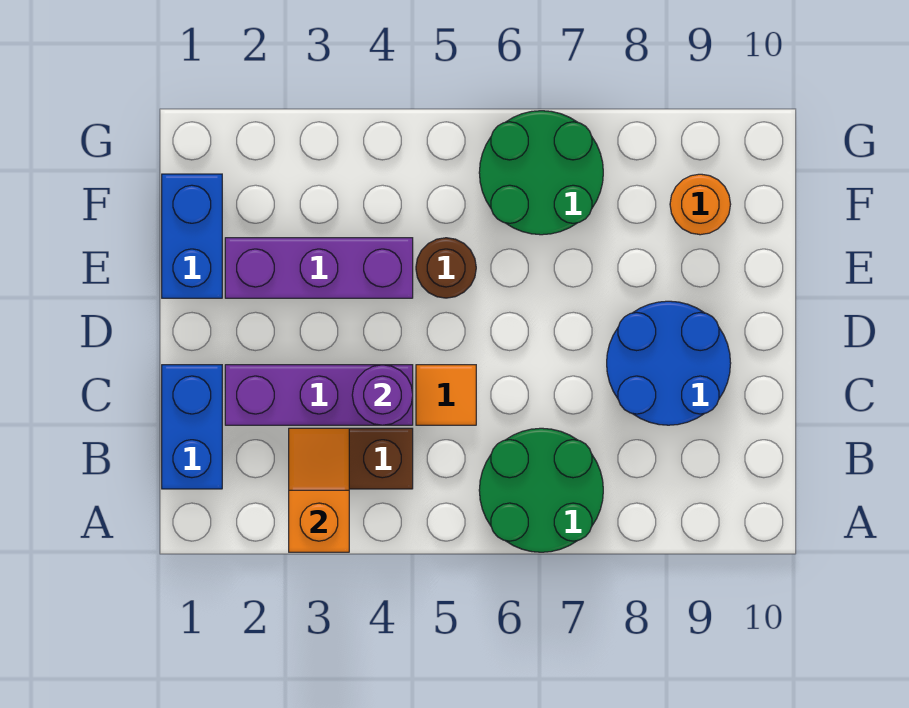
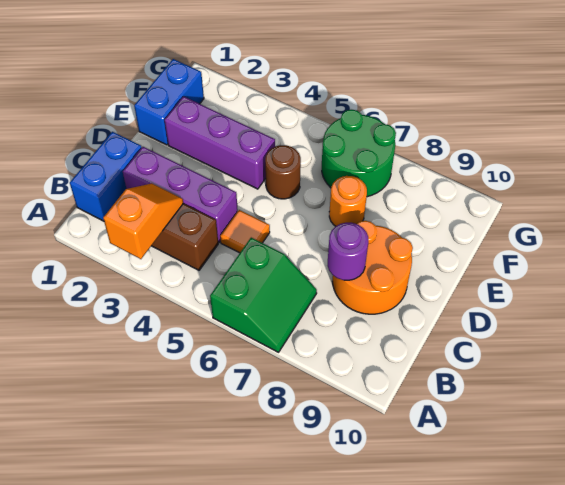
green 2x2 round brick [479,428,603,552] -> green 2x2 slope [210,238,317,352]
purple 1x1 round brick [352,365,413,425] -> purple 1x1 round brick moved to [328,223,368,280]
blue 2x2 round brick [607,301,731,425] -> orange 2x2 round brick [333,221,413,314]
orange 1x1 round brick [670,174,731,235] -> orange 1x1 round brick moved to [329,176,367,226]

